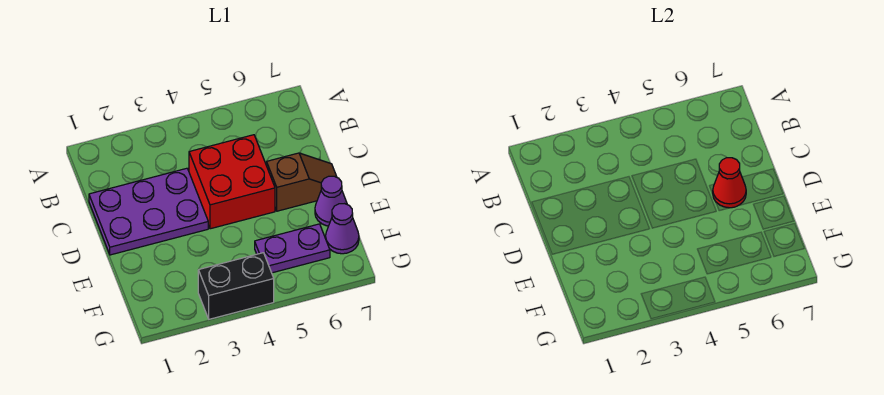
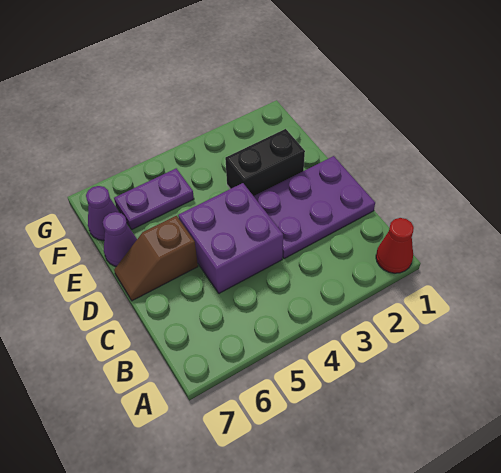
red 2x2 brick [189,135,275,229] -> purple 2x2 brick [178,183,283,293]
red 1x1 cone [712,158,746,208] -> red 1x1 cone moved to [376,218,414,273]
black 1x2 brick [198,253,274,319] -> black 1x2 brick moved to [225,129,305,196]

